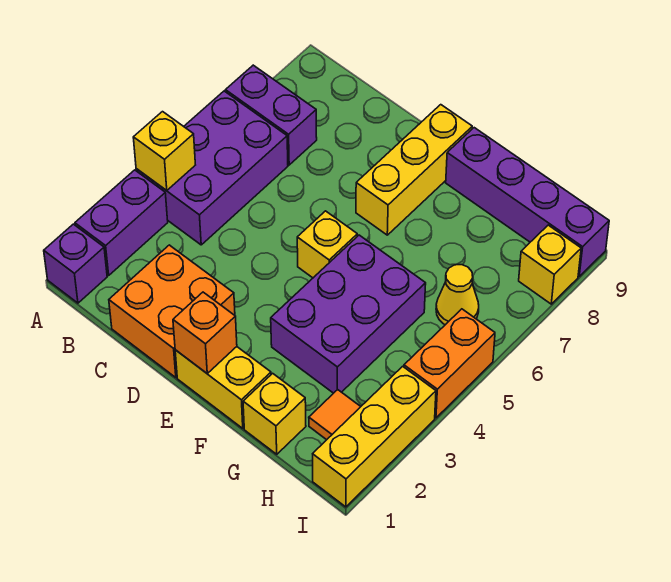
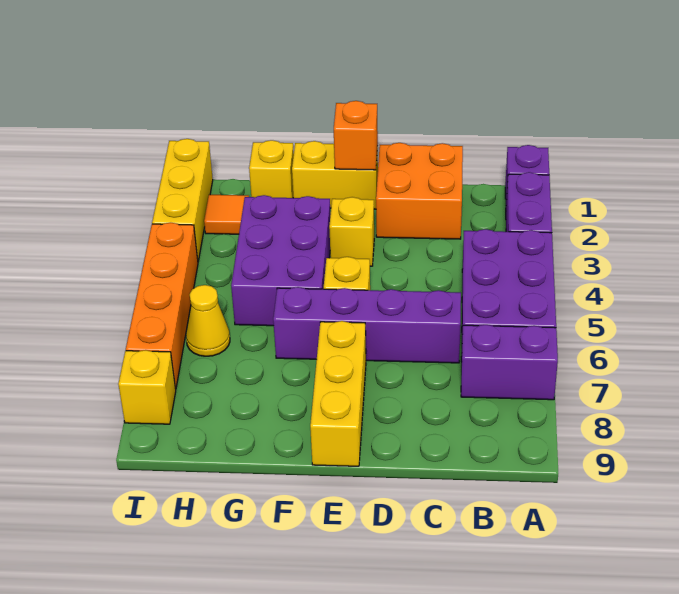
yellow 1x1 brick [133,112,195,190] -> yellow 1x1 brick moved to [329,197,374,266]
purple 1x4 brick [446,128,609,276] -> purple 1x4 brick moved to [273,287,461,363]
orange 1x2 brick [404,309,495,418] -> orange 1x4 brick [126,223,198,389]

